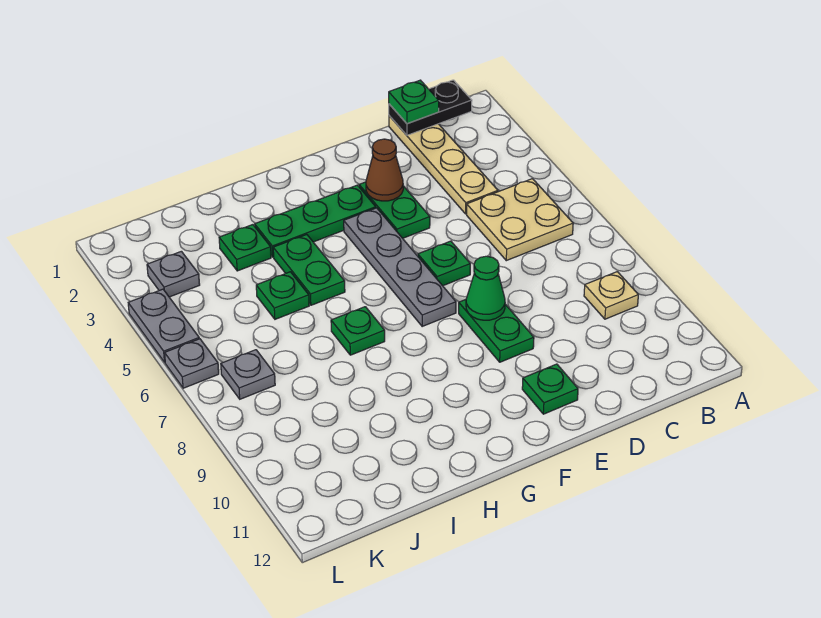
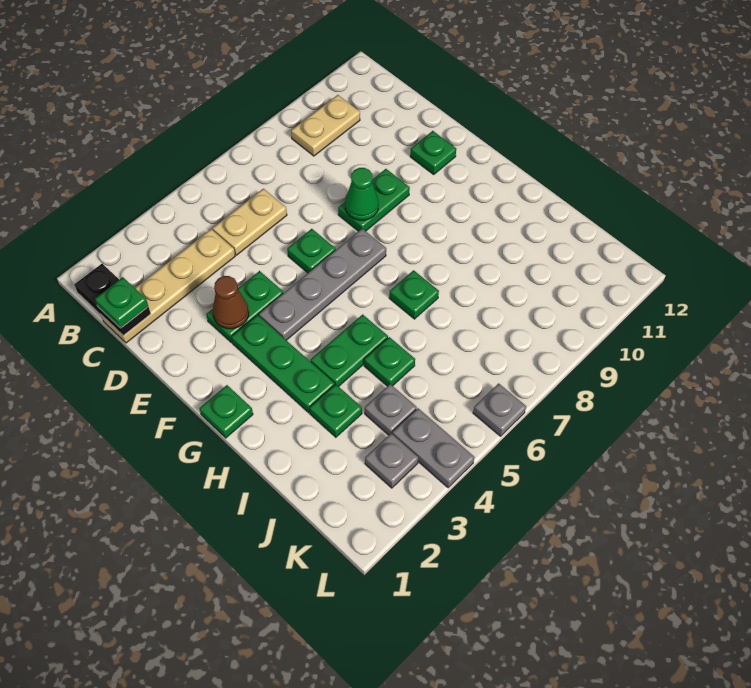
tan 2x2 plate [467,179,573,261] -> tan 1x2 plate [213,189,287,255]
tan 1x1 plate [584,272,638,319] -> tan 1x2 plate [291,95,360,156]
none -> green 1x1 plate [200,385,253,438]
grey 1x1 plate [221,350,275,399] -> grey 1x1 plate moved to [365,384,417,435]
grey 1x2 plate [128,289,199,362] -> grey 1x2 plate turned to [392,408,475,488]

